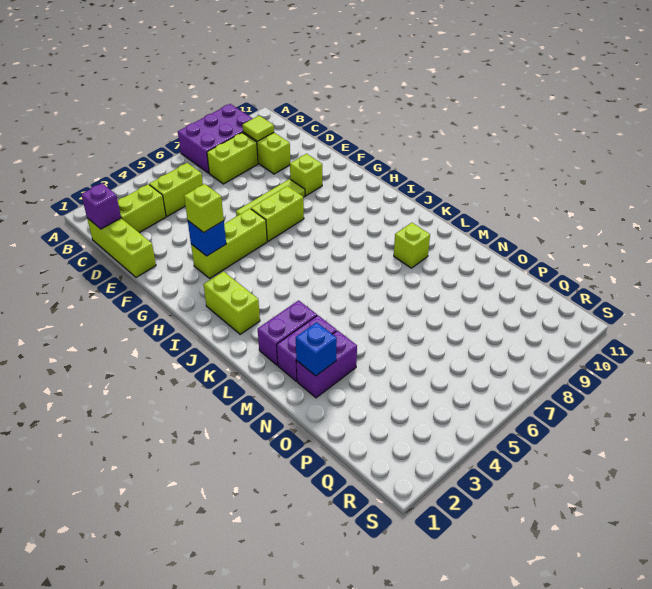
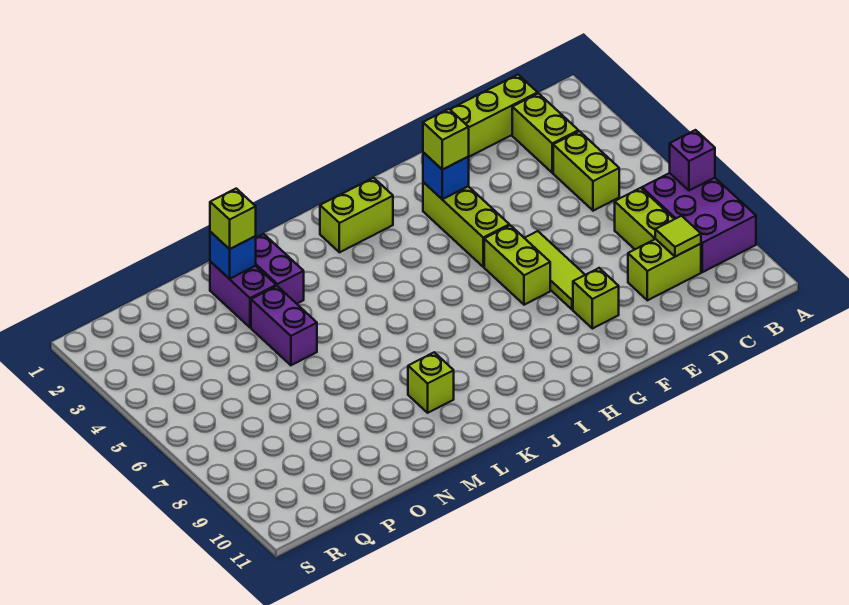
purple 1x1 brick [81,183,121,229] -> purple 1x1 brick moved to [670,130,715,190]
purple 1x2 brick [258,300,317,365] -> purple 1x2 brick moved to [251,286,317,365]
none -> lime 1x1 brick [210,189,256,249]

